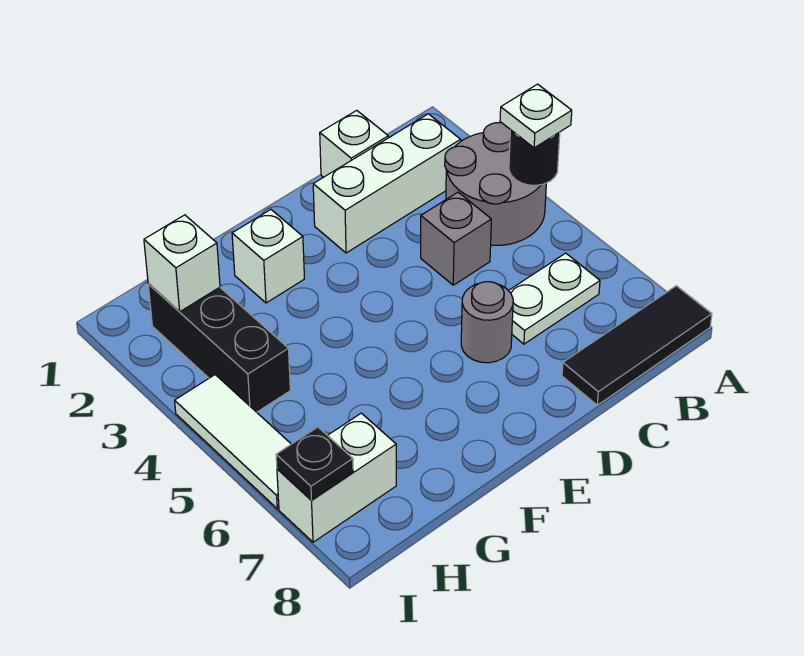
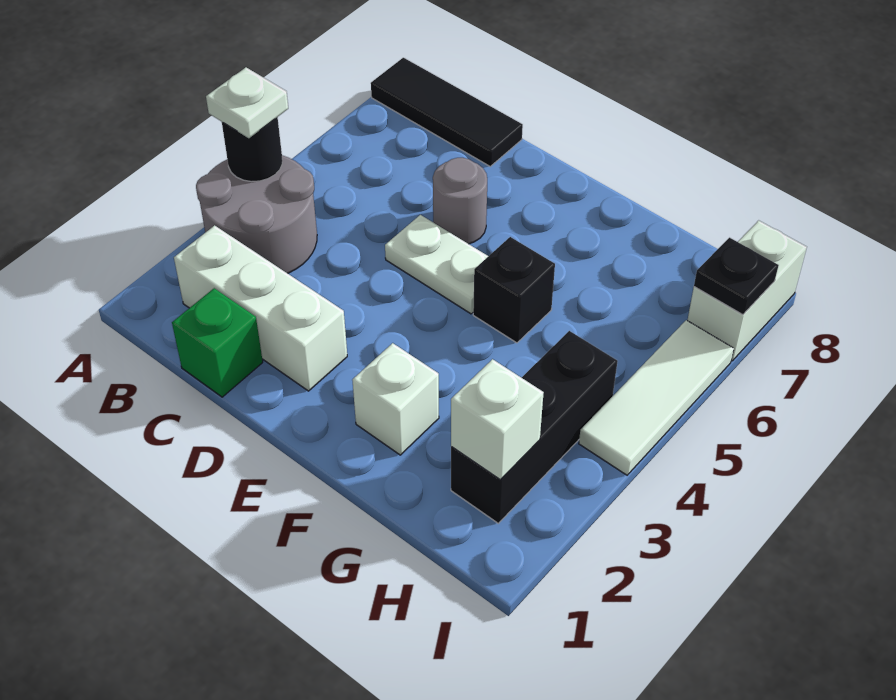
white 1x2 plate [509,253,600,344] -> white 1x2 plate moved to [385,215,488,314]
white 1x1 brick [320,110,388,177] -> green 1x1 brick [172,288,263,397]
grey 1x1 brick [421,192,491,285] -> none
none -> black 1x1 brick [473,237,555,343]
white 1x2 brick [277,413,396,542] -> white 1x2 brick turned to [687,220,807,361]

